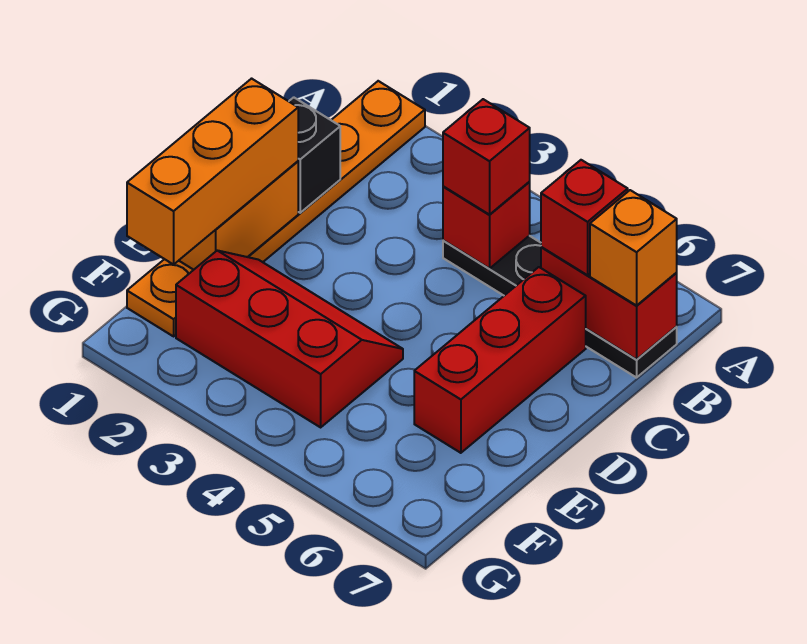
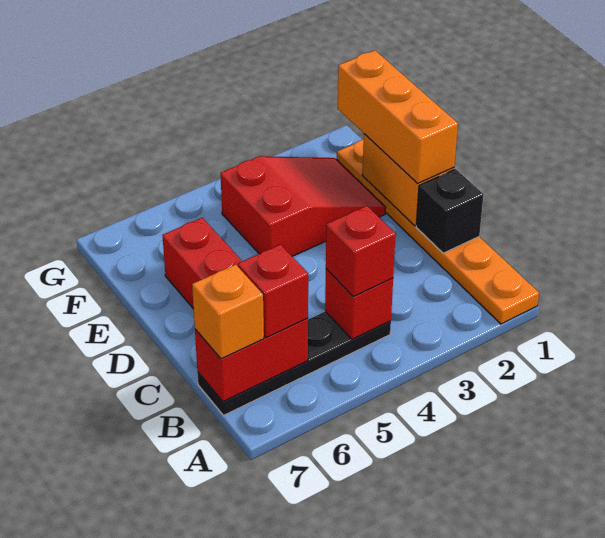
red 2x3 slope [176,251,403,427] -> red 2x3 slope turned to [220,156,386,256]

